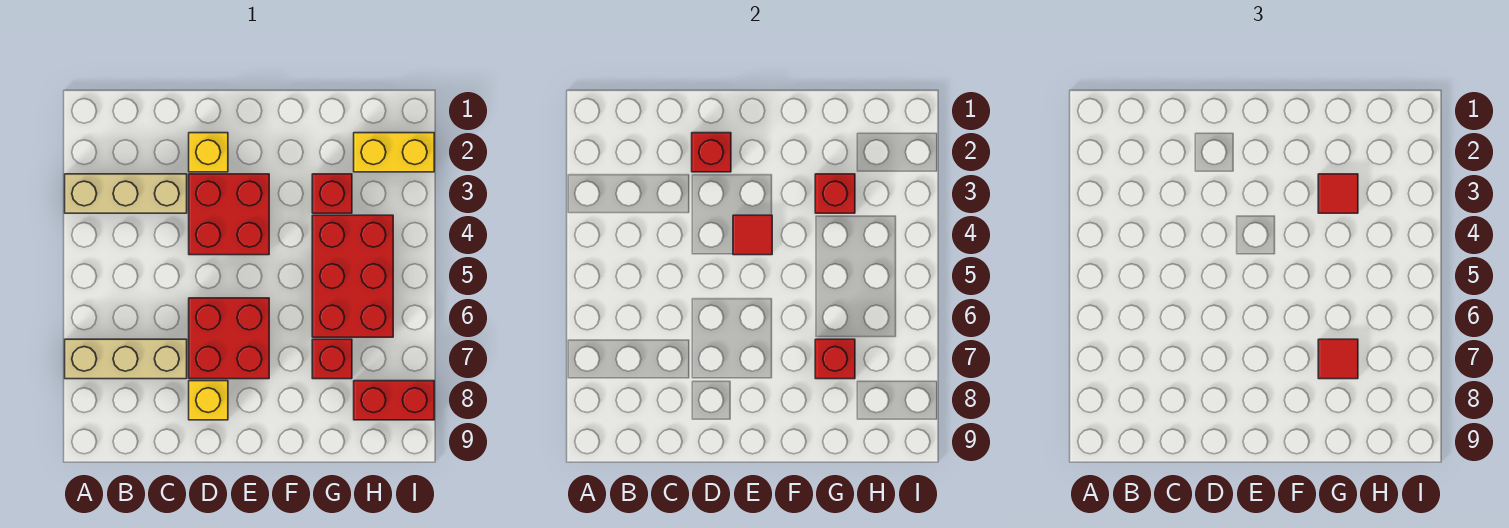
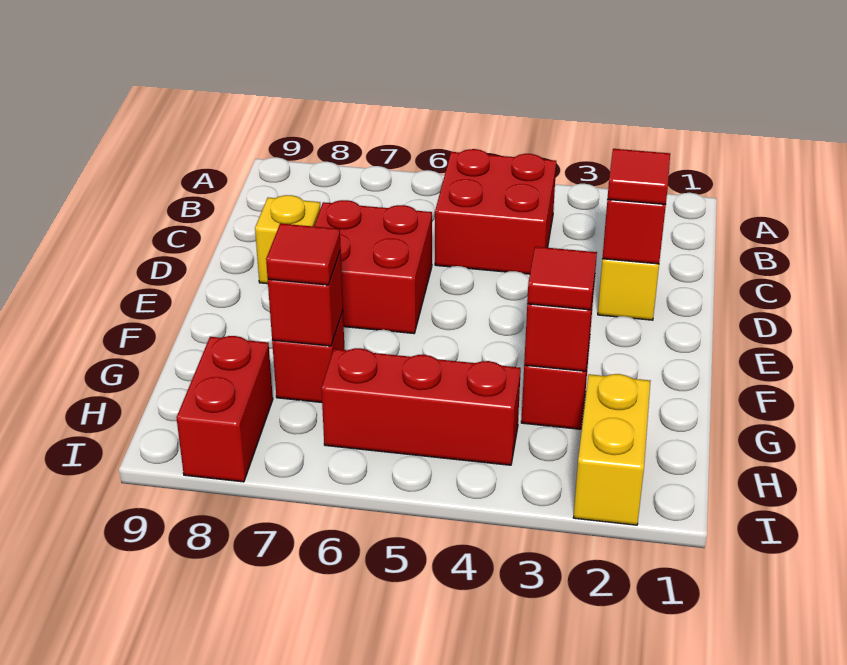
tan 1x3 brick [65,174,187,213] -> none
tan 1x3 brick [65,339,187,379] -> none
red 2x2 brick [189,174,269,255] -> red 2x2 brick moved to [435,149,556,274]
red 1x1 tile [733,215,772,255] -> red 1x1 tile moved to [607,149,670,204]
red 2x3 brick [312,215,393,337] -> red 1x3 brick [321,348,521,465]

